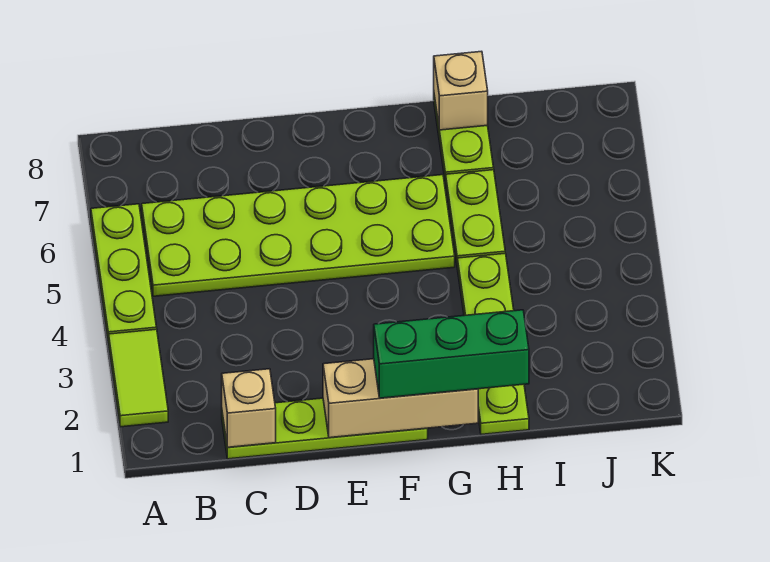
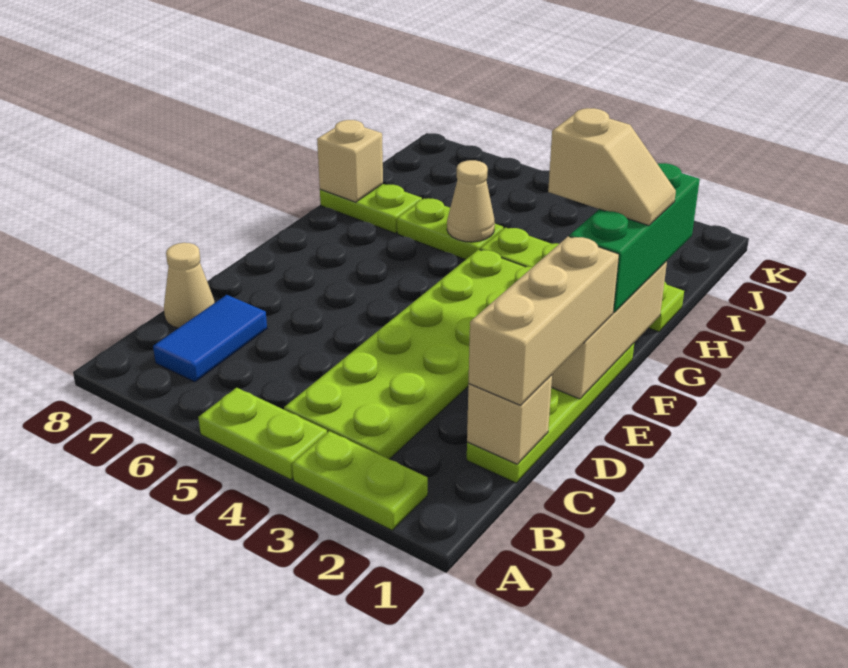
lime 1x2 tile [109,329,168,427] -> lime 1x2 plate [292,431,428,530]
lime 1x3 plate [91,204,157,343] -> lime 1x2 plate [198,388,327,480]
lime 2x6 plate [142,175,455,296] -> lime 2x6 plate moved to [284,250,532,459]
none -> blue 1x2 tile [153,295,267,382]
none -> tan 1x3 brick [469,237,619,405]
none -> tan 1x1 cone [164,243,215,328]
none -> tan 1x2 slope [548,108,676,226]
none -> tan 1x1 cone [447,160,495,242]

